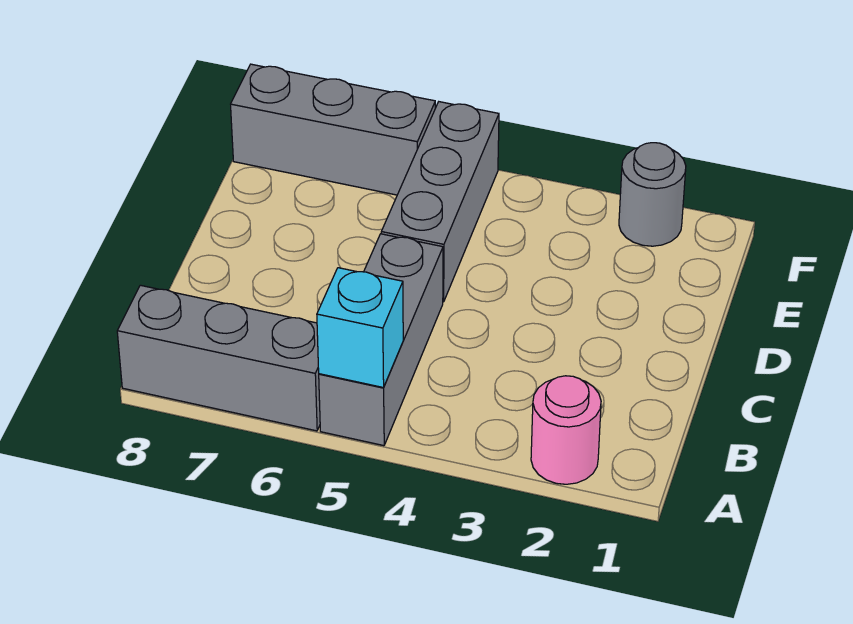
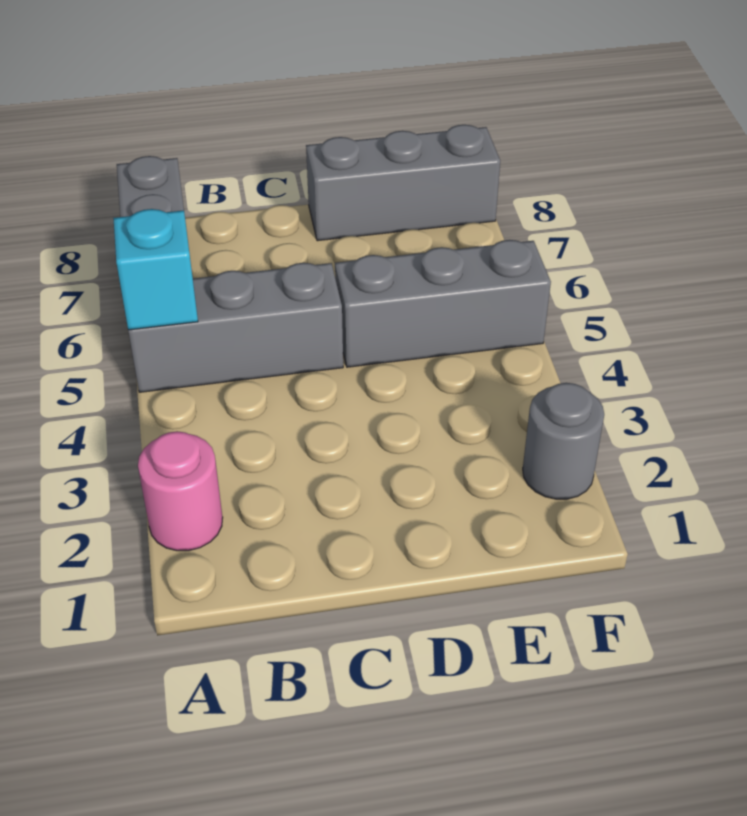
grey 1x3 brick [231,64,435,195] -> grey 1x3 brick turned to [306,125,500,241]

